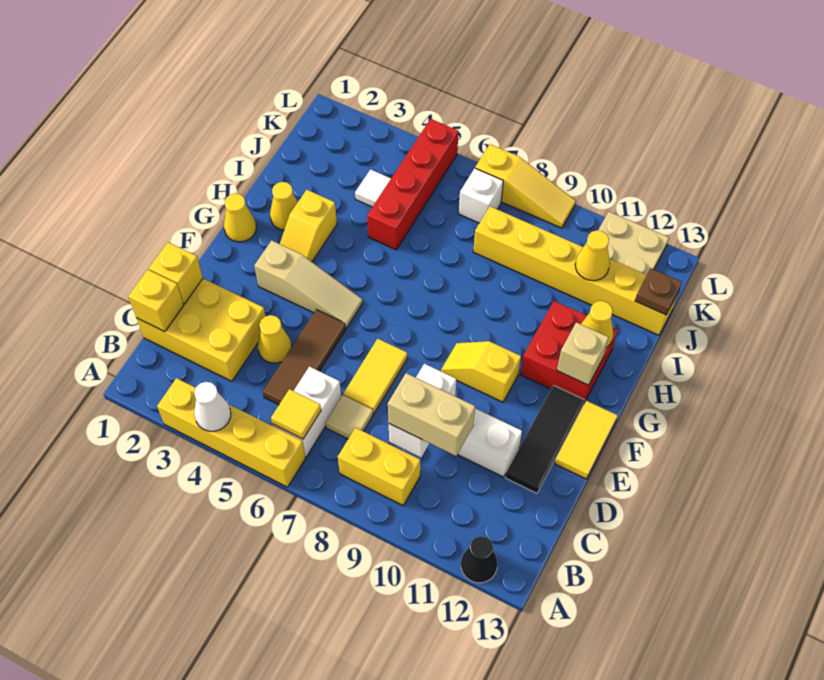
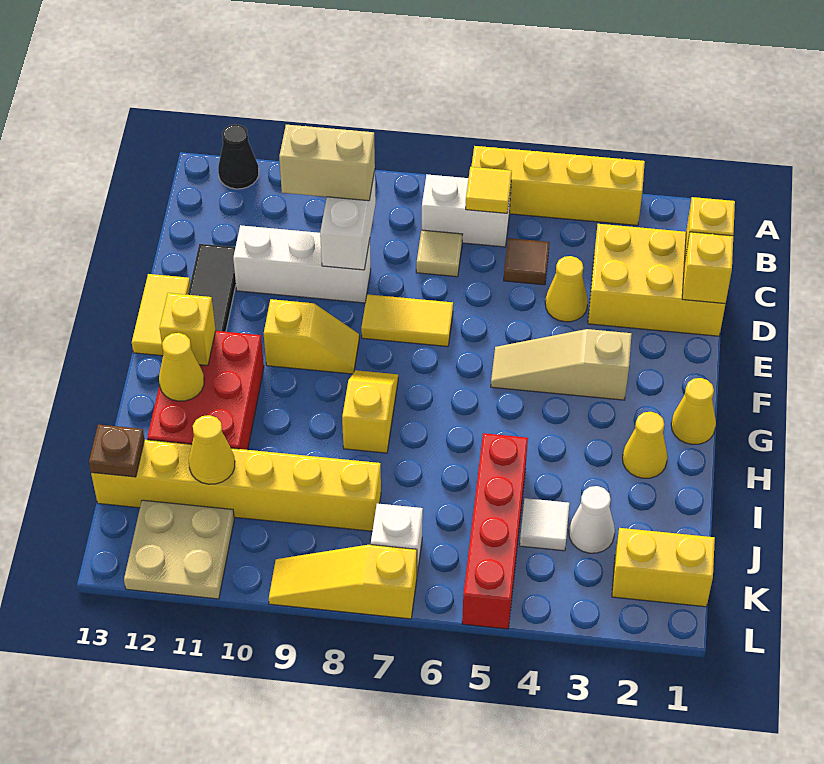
white 1x1 cone [194,382,231,431] -> white 1x1 cone moved to [569,486,615,553]
white 1x2 brick [272,366,341,457] -> white 1x2 brick turned to [422,174,511,247]
yellow 1x2 brick [338,428,420,505] -> yellow 1x2 brick moved to [612,528,715,607]
brown 1x3 tile [263,310,346,405] -> brown 1x1 tile [504,238,549,285]
yellow 1x2 tile [344,339,407,414] -> yellow 1x2 tile turned to [361,294,453,347]
yellow 1x2 slope [280,190,337,262] -> yellow 1x2 slope moved to [342,370,398,453]
red 2x2 brick [520,301,618,403] -> red 2x3 brick [147,331,264,450]
tan 1x1 brick [557,322,609,385] -> yellow 1x1 brick [160,293,216,366]

